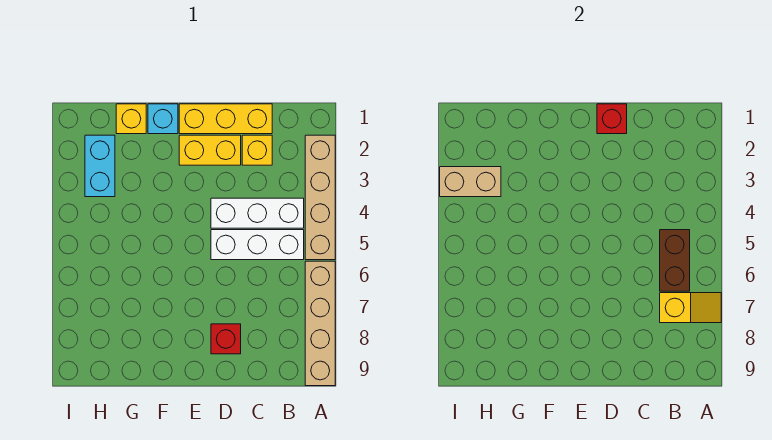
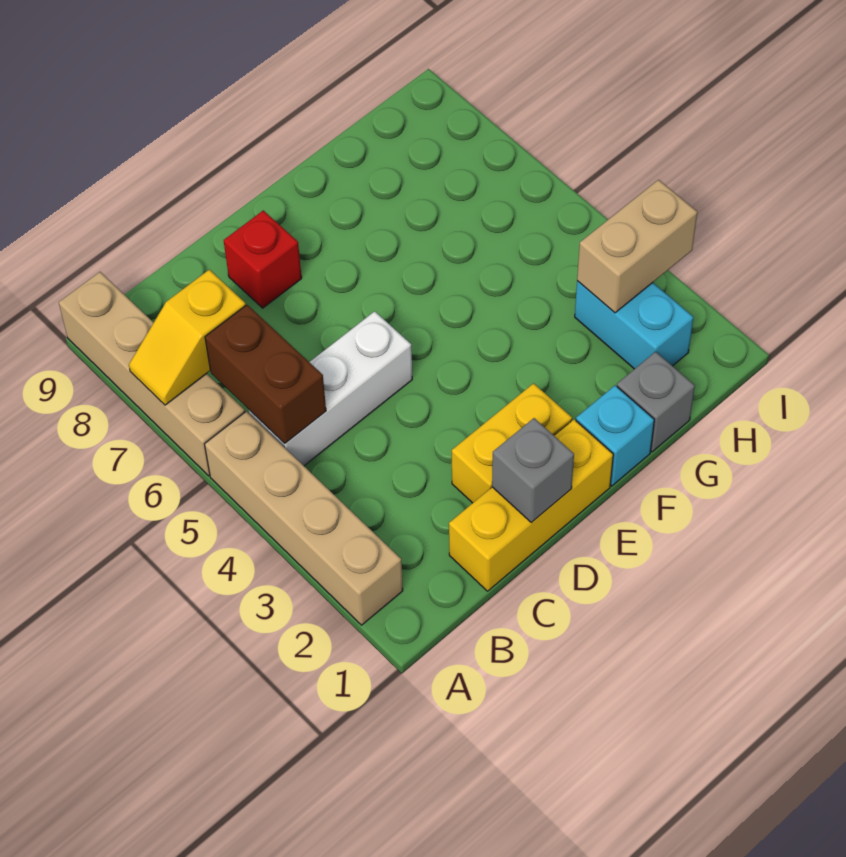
white 1x3 brick [211,198,304,228] -> none
yellow 1x1 brick [242,135,272,165] -> none
red 1x1 brick [597,104,627,134] -> grey 1x1 brick [492,418,574,523]
yellow 1x1 brick [116,104,146,134] -> grey 1x1 brick [617,352,695,452]

